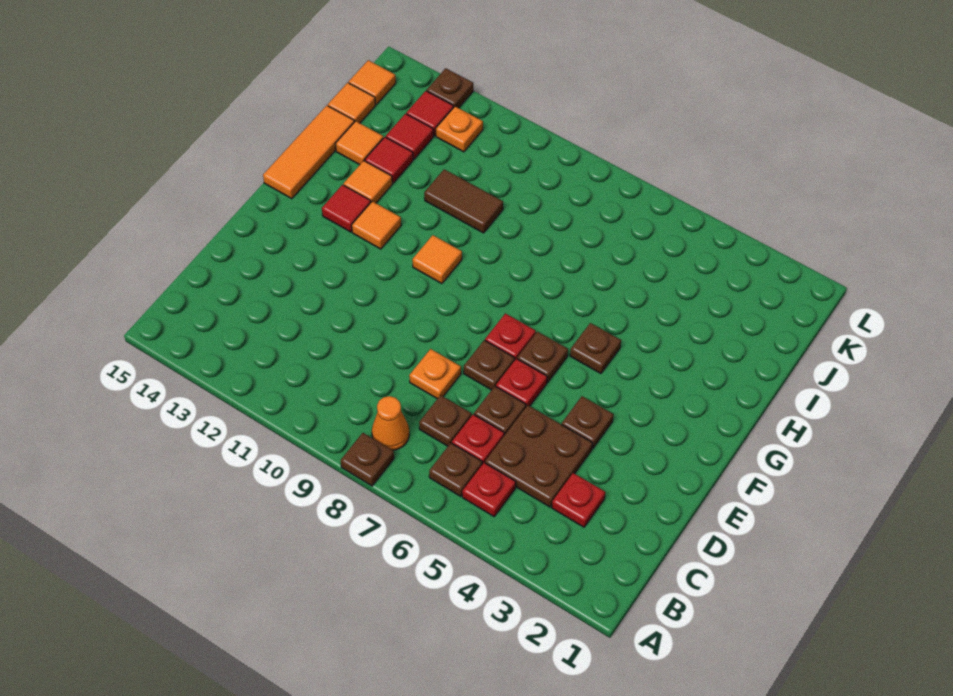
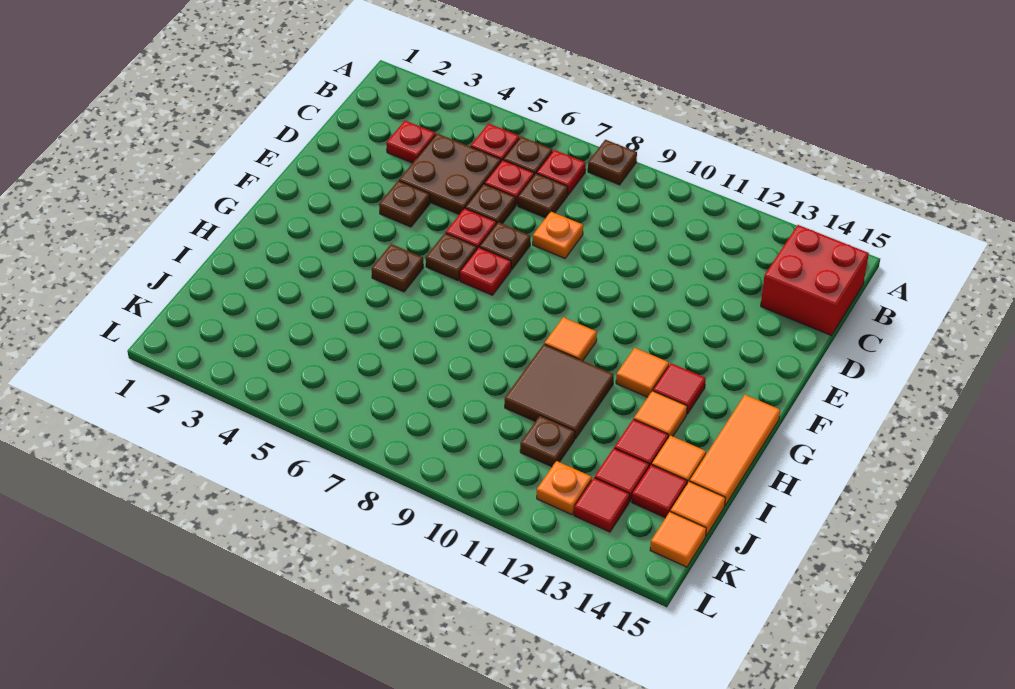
none -> red 1x1 plate [537,150,586,195]
orange 1x1 cone [372,396,409,450] -> none
none -> red 2x2 brick [761,225,869,335]
brown 1x2 tile [424,169,503,233] -> brown 2x2 tile [505,344,614,439]
none -> red 1x1 tile [632,465,687,518]
brown 1x1 plate [427,68,473,108] -> brown 1x1 plate moved to [520,416,575,467]

